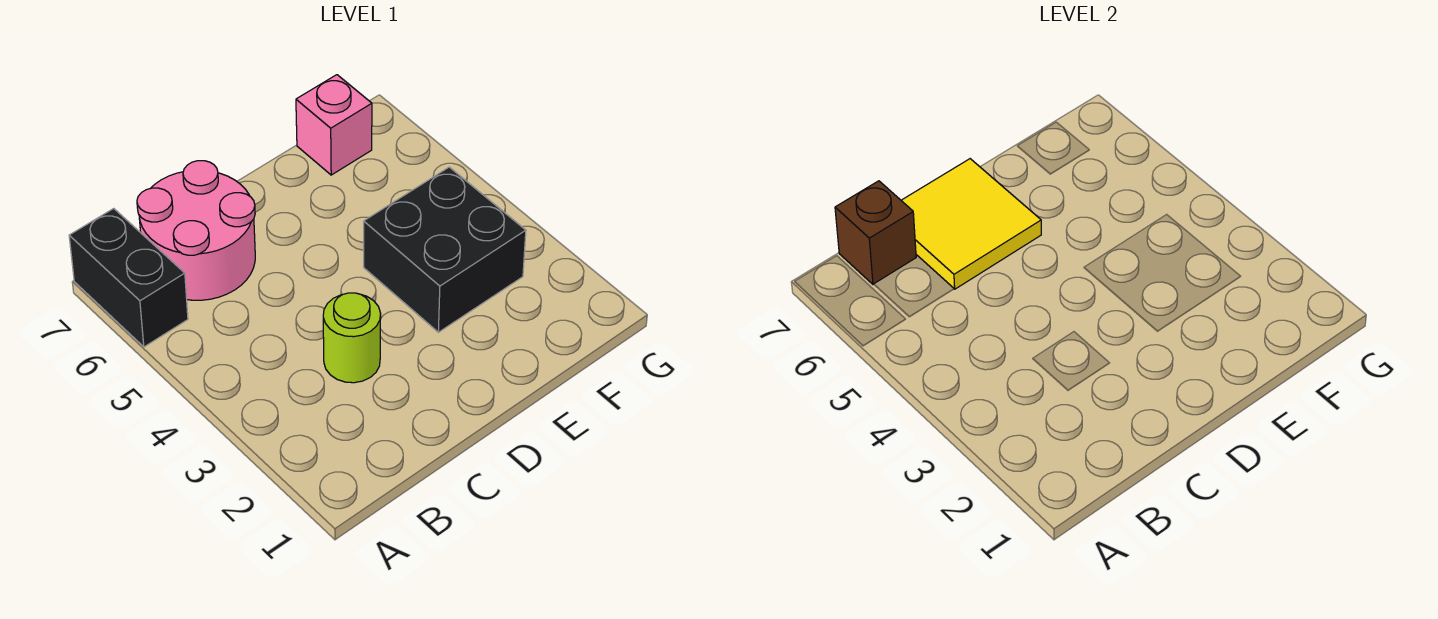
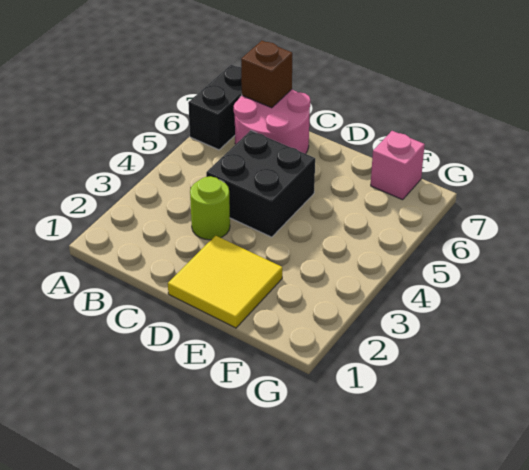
yellow 2x2 tile [901,159,1041,289] -> yellow 2x2 tile moved to [168,236,282,328]
black 2x2 brick [364,167,526,332] -> black 2x2 brick moved to [206,130,315,237]

